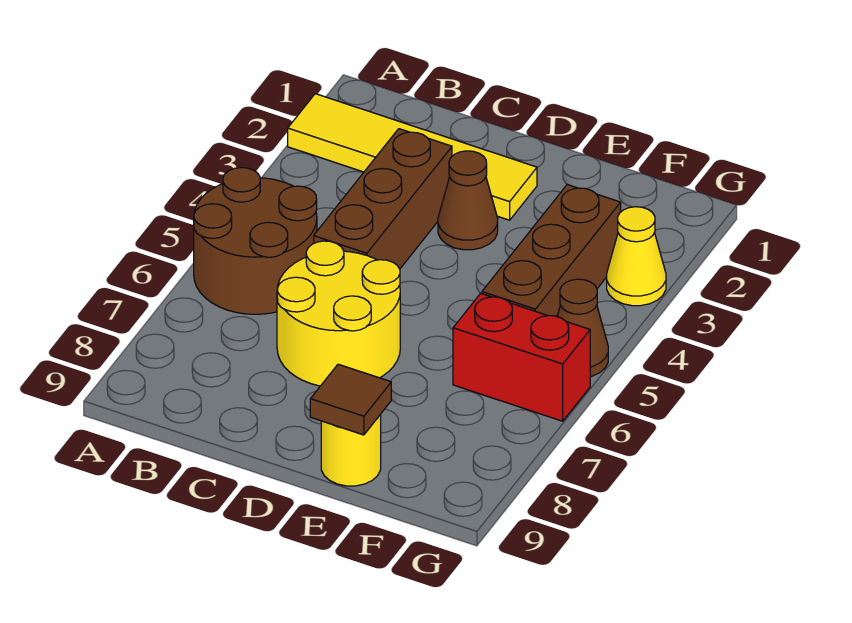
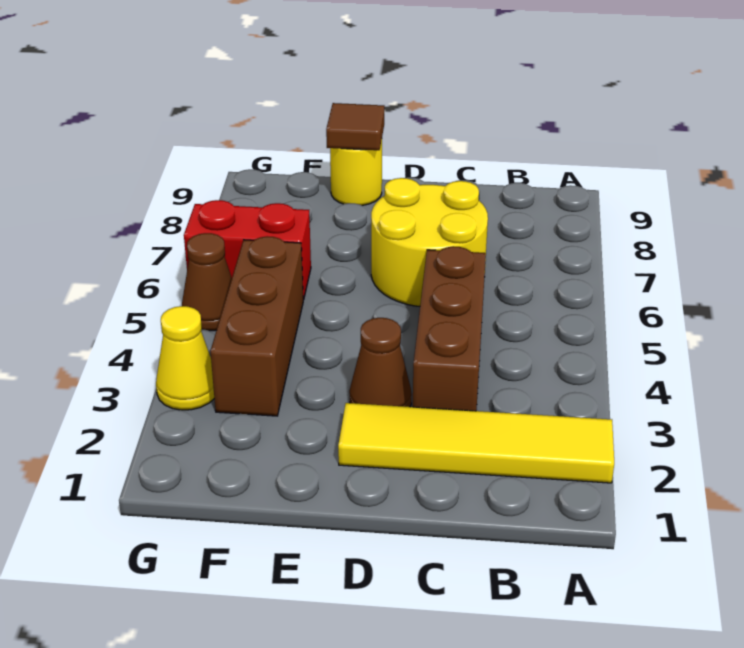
brown 2x2 round brick [194,168,317,314] -> none

